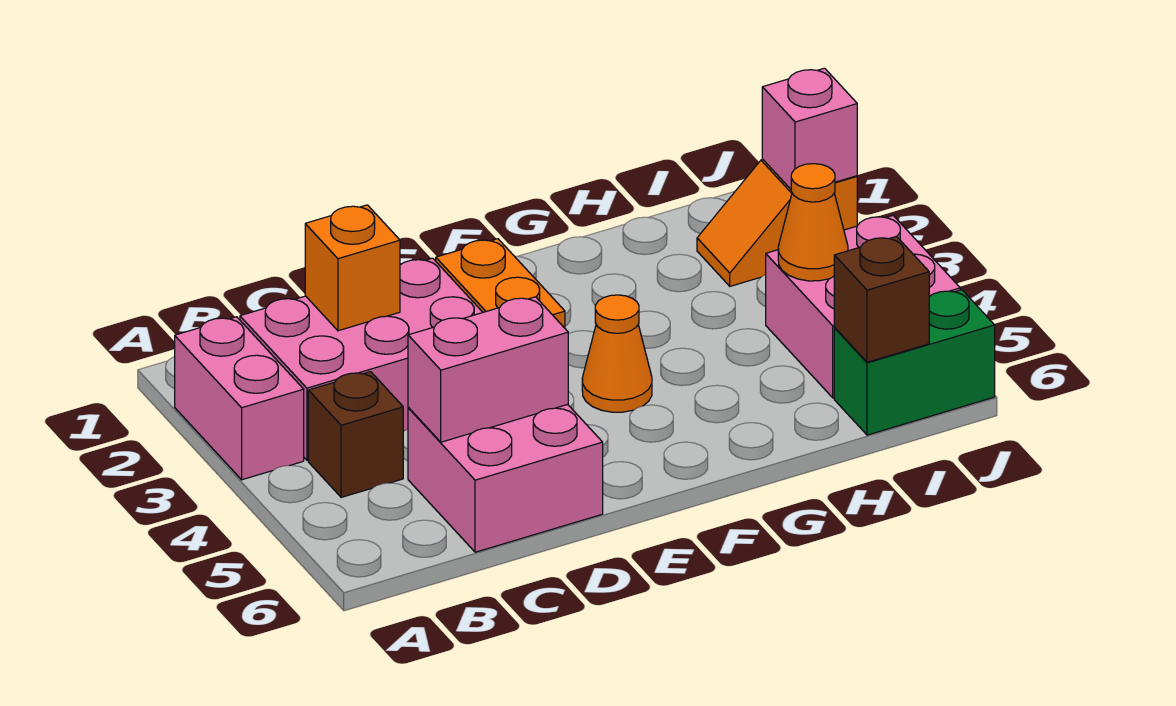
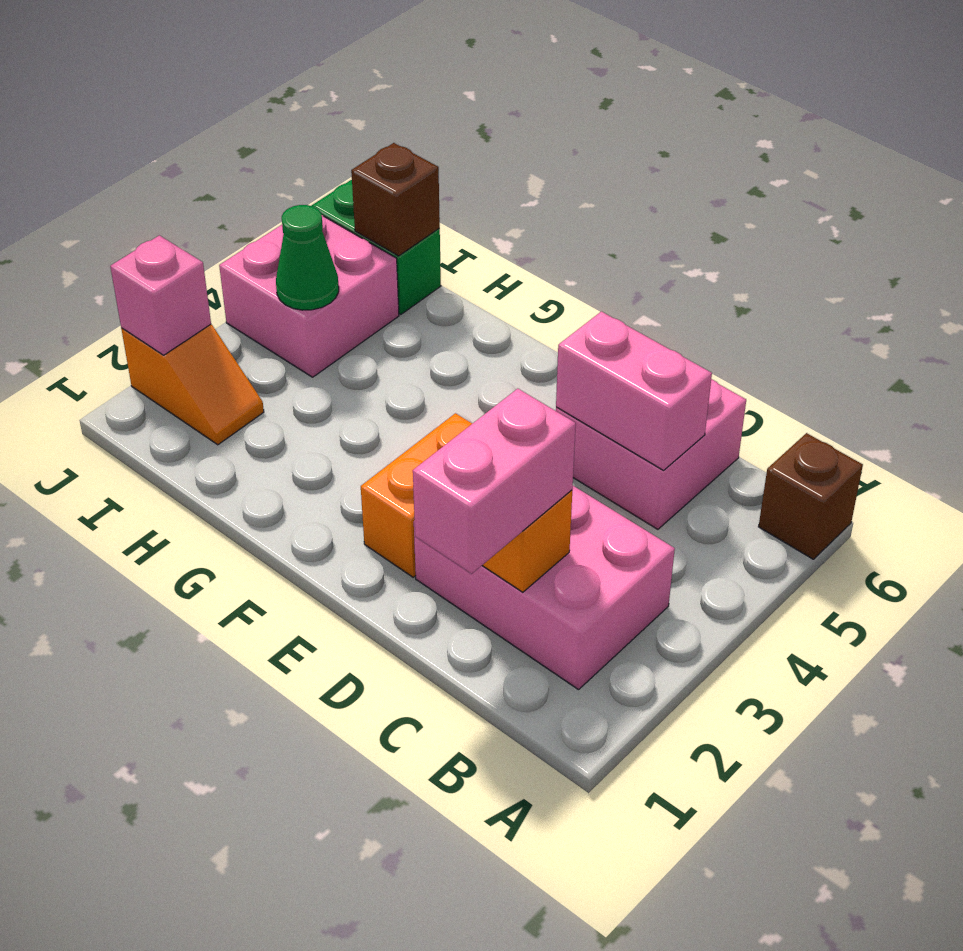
pink 1x2 brick [175,317,304,480] -> pink 1x2 brick moved to [413,389,576,574]
brown 1x1 brick [308,372,403,497] -> brown 1x1 brick moved to [759,433,863,559]
orange 1x1 cone [582,295,652,412] -> none
orange 1x1 cone [778,164,848,281] -> green 1x1 cone [276,205,339,310]

